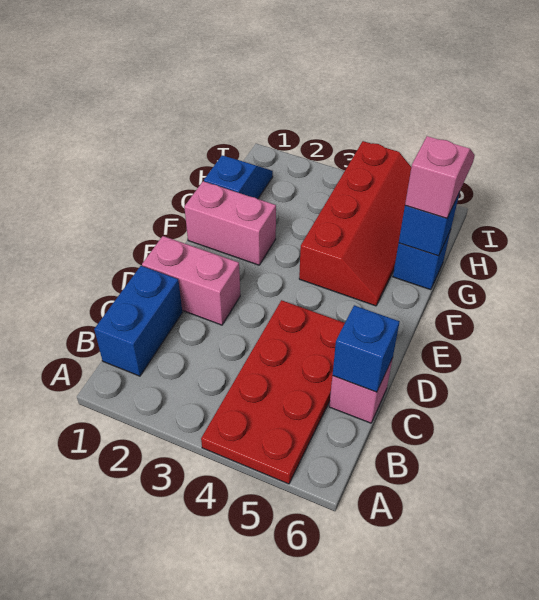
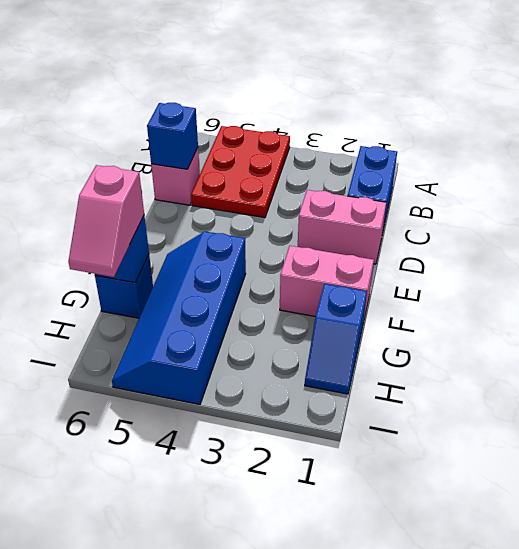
red 2x4 plate [201,300,345,484] -> red 2x3 plate [191,126,290,217]
red 2x4 slope [299,141,411,306] -> blue 2x4 slope [112,231,246,404]

